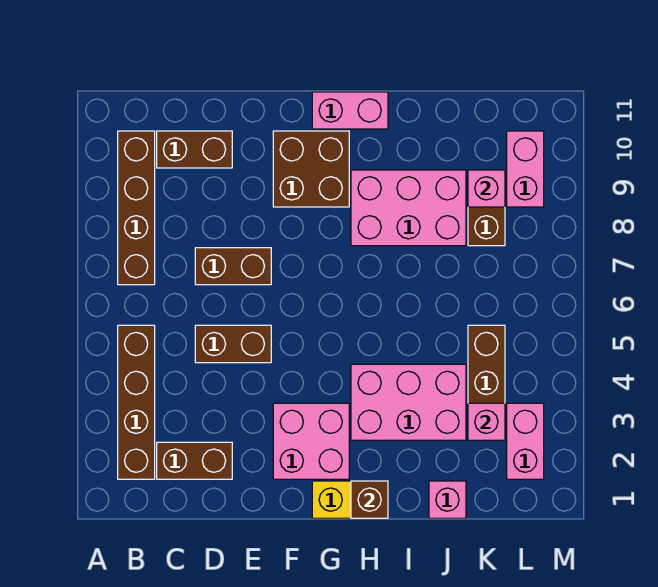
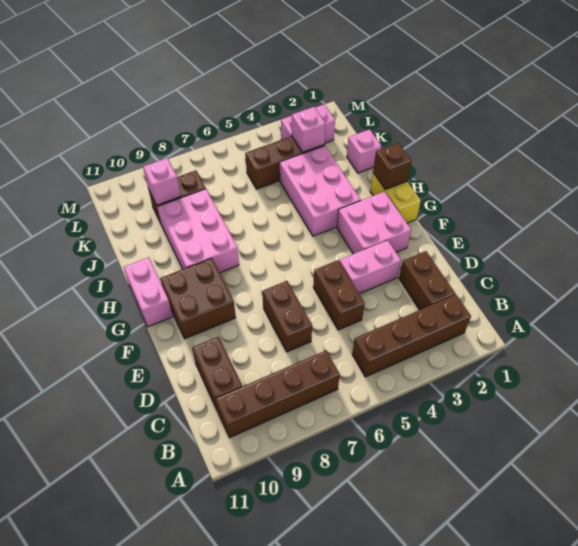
pink 1x2 brick [507,131,544,207] -> pink 1x2 brick moved to [339,240,401,294]

